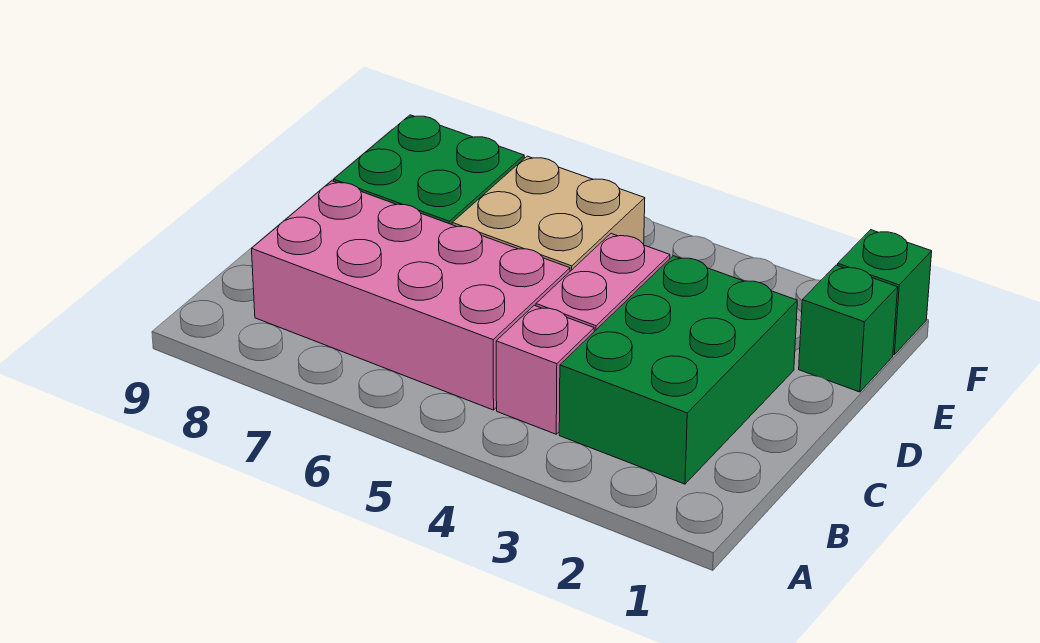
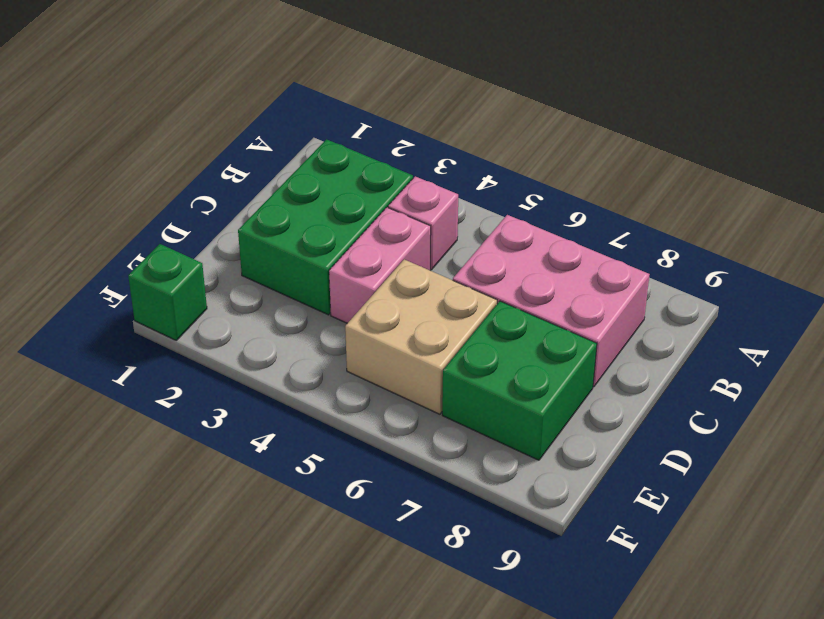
pink 2x4 brick [252,181,570,410] -> pink 2x3 brick [453,215,650,387]
green 1x1 brick [799,265,898,392] -> none

